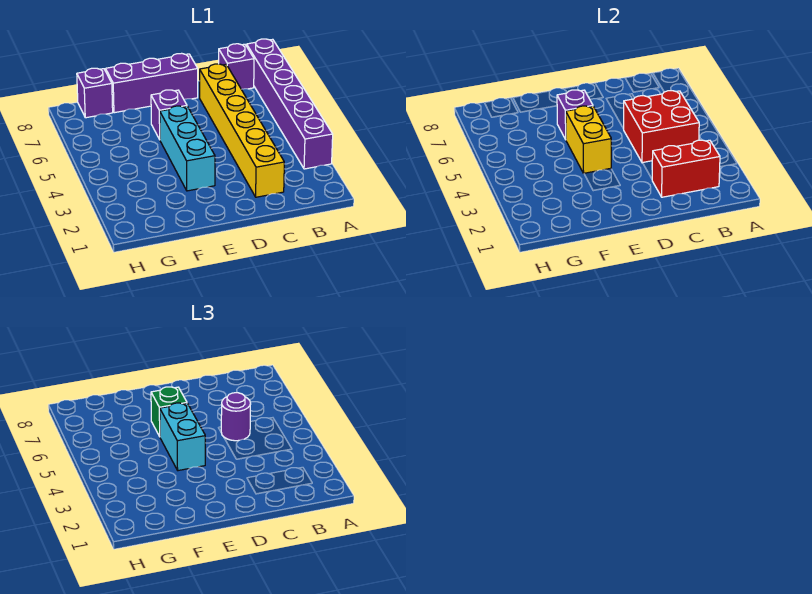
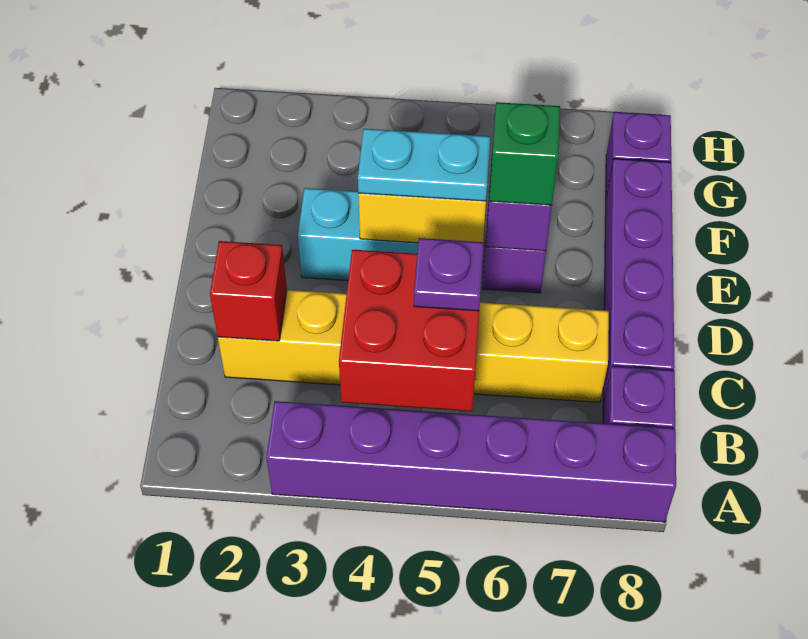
red 1x2 brick [652,140,720,197] -> red 1x1 brick [210,241,287,341]
purple 1x1 round brick [221,393,251,441] -> purple 1x1 plate [414,238,484,311]
purple 1x3 brick [106,53,198,113] -> purple 1x4 brick [603,159,675,402]
cyan 1x2 brick [160,403,205,471] -> cyan 1x2 plate [358,129,490,201]

